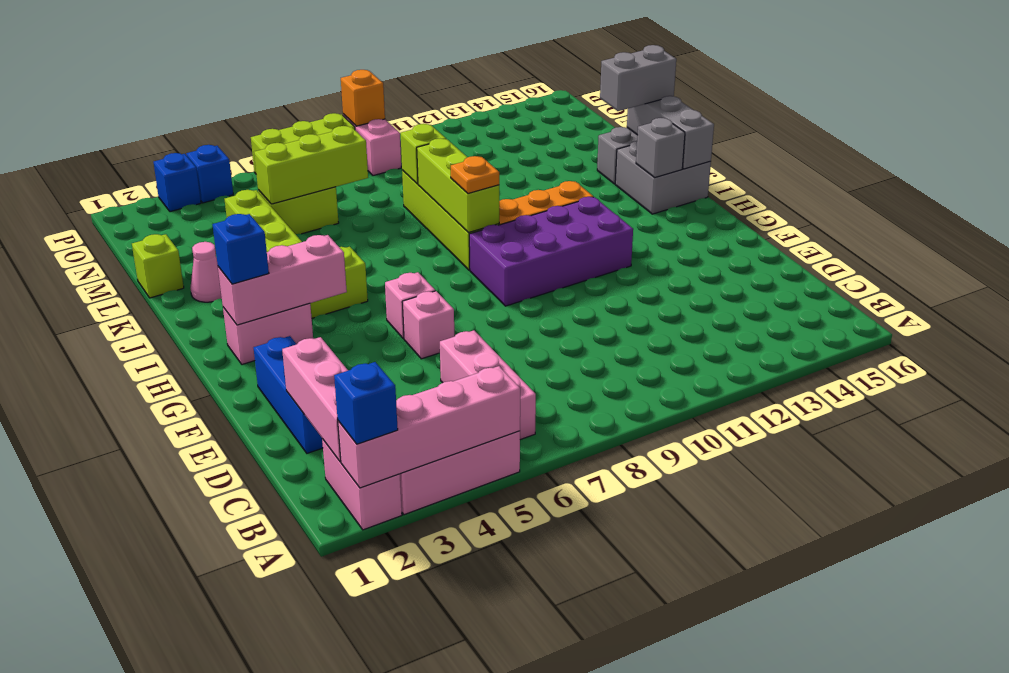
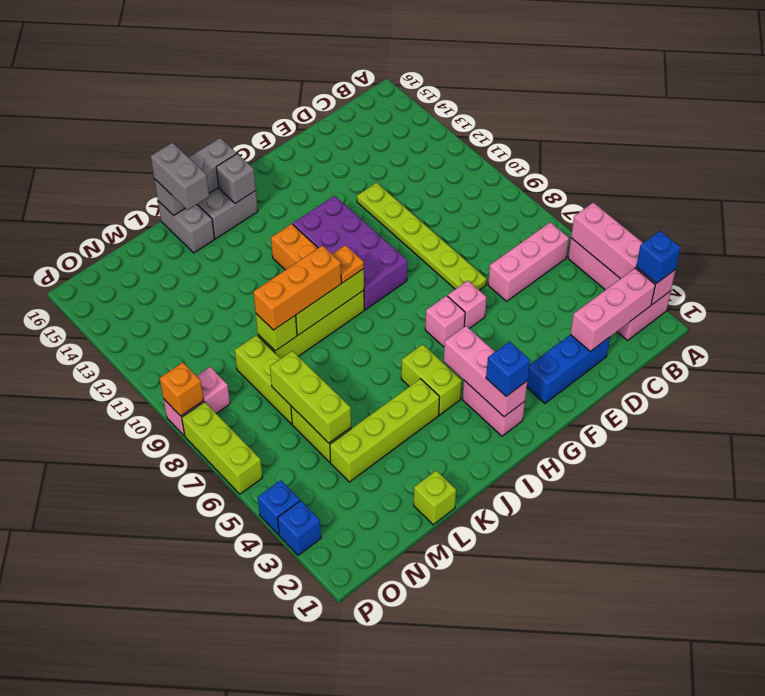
none -> lime 1x6 plate [357,183,487,290]
none -> orange 1x3 brick [254,245,341,330]
pink 1x1 cone [190,242,222,302] -> none
none -> lime 1x3 brick [235,335,292,424]

